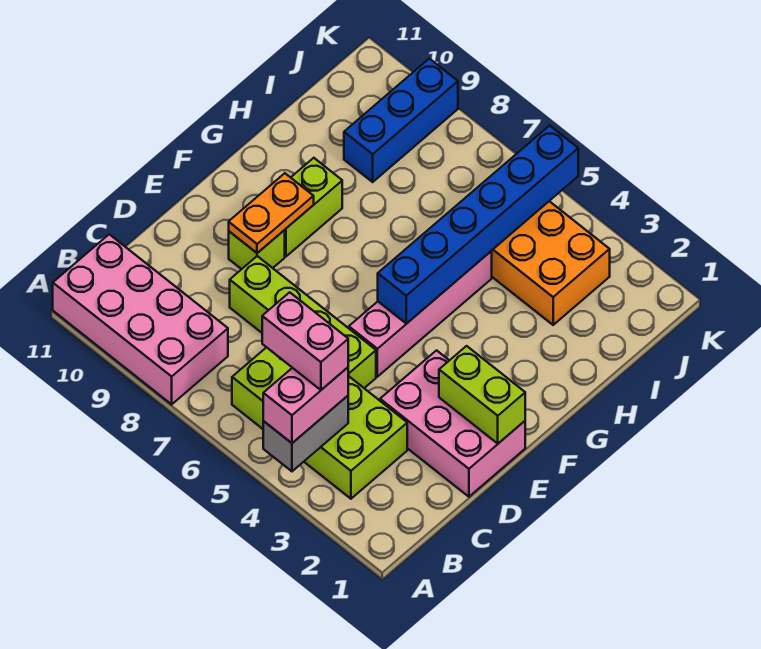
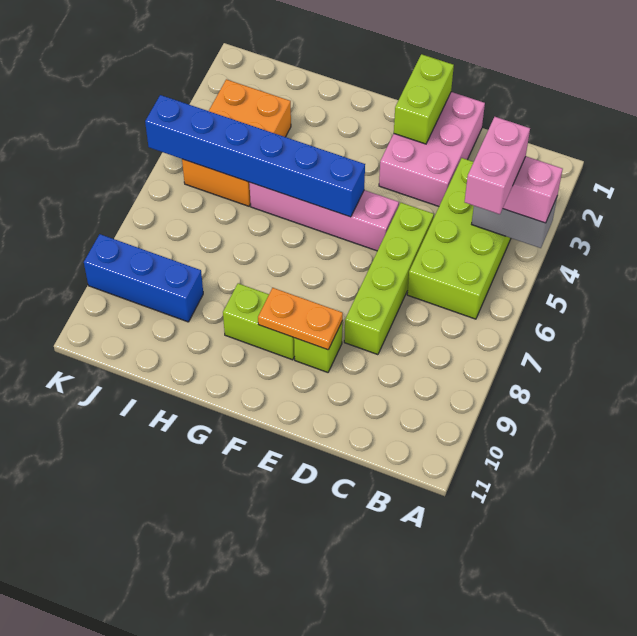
pink 2x4 brick [53,234,228,404] -> none

